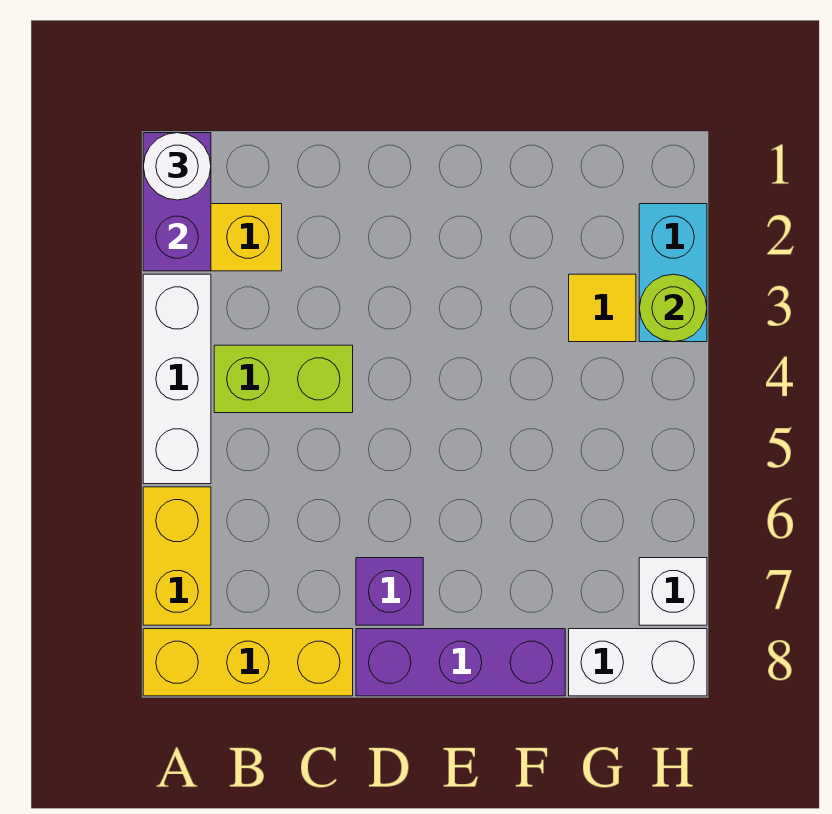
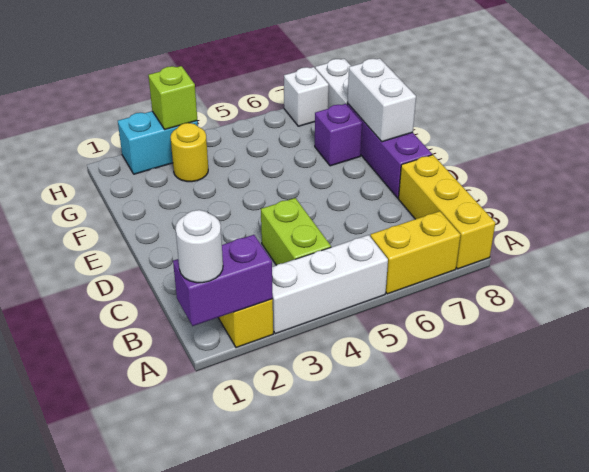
purple 1x1 brick [356,558,423,625] -> purple 1x1 brick moved to [315,104,362,166]
none -> white 1x2 brick [347,58,416,142]
yellow 1x1 tile [569,274,636,342] -> yellow 1x1 round brick [170,123,208,182]
lime 1x1 round brick [639,274,707,342] -> lime 1x1 brick [148,66,197,130]

